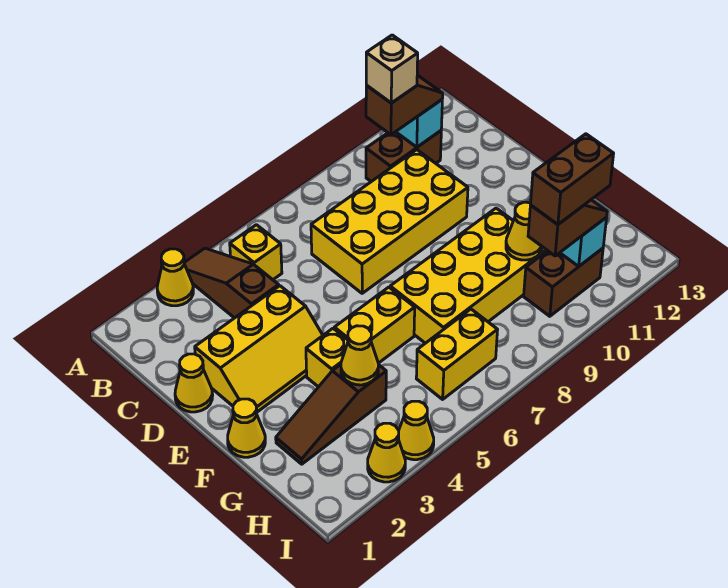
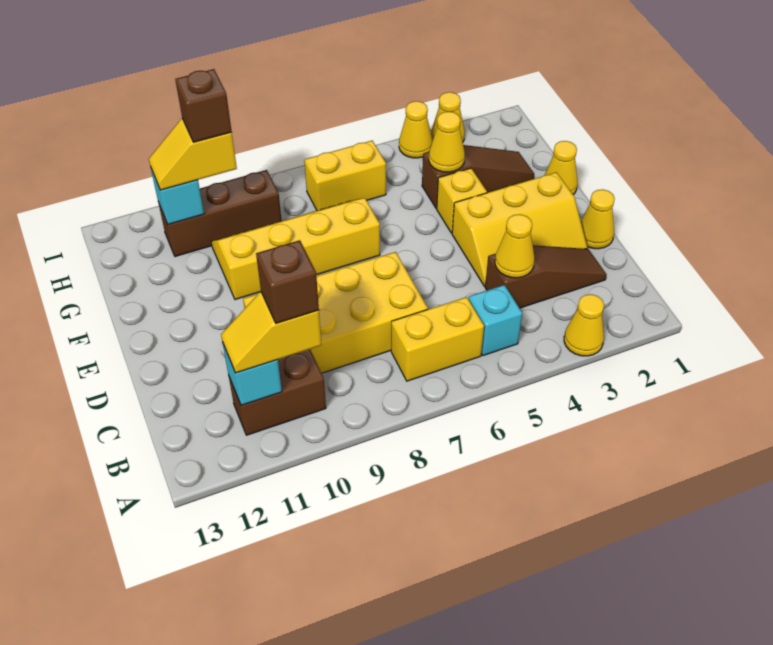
brown 1x3 slope [184,248,279,318] -> brown 1x3 slope turned to [485,245,607,308]
yellow 1x1 brick [230,225,282,280] -> cyan 1x1 brick [468,285,522,356]
brown 1x2 slope [366,75,443,135] -> yellow 1x2 slope [221,292,321,373]
tan 1x1 brick [366,35,418,103] -> brown 1x1 brick [256,240,319,323]
yellow 2x3 slope [195,286,323,412] -> yellow 2x3 slope turned to [452,172,587,286]
yellow 1x2 brick [334,287,415,363] -> yellow 1x2 brick moved to [391,297,484,381]
yellow 2x4 brick [390,208,547,343] -> yellow 2x4 slope [211,198,380,300]
yellow 1x1 cone [506,202,542,260] -> yellow 1x1 cone moved to [495,214,534,278]
brown 1x2 brick [524,248,603,316] -> brown 1x3 brick [158,170,282,257]
brown 1x2 slope [528,200,607,256] -> yellow 1x2 slope [149,118,237,190]
brown 1x2 brick [531,134,614,224] -> brown 1x1 brick [175,69,232,142]

